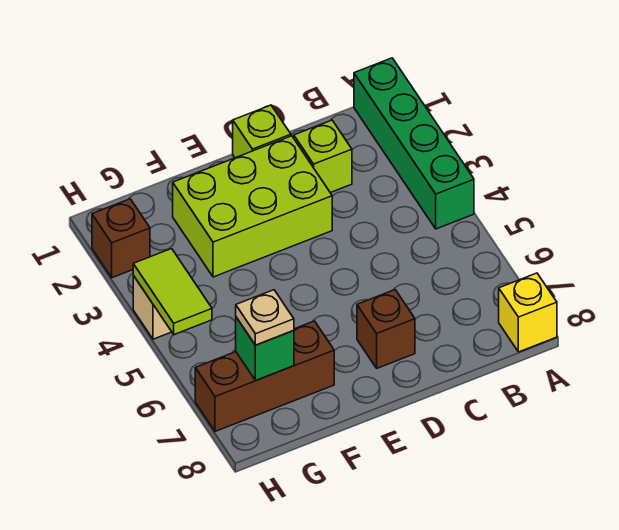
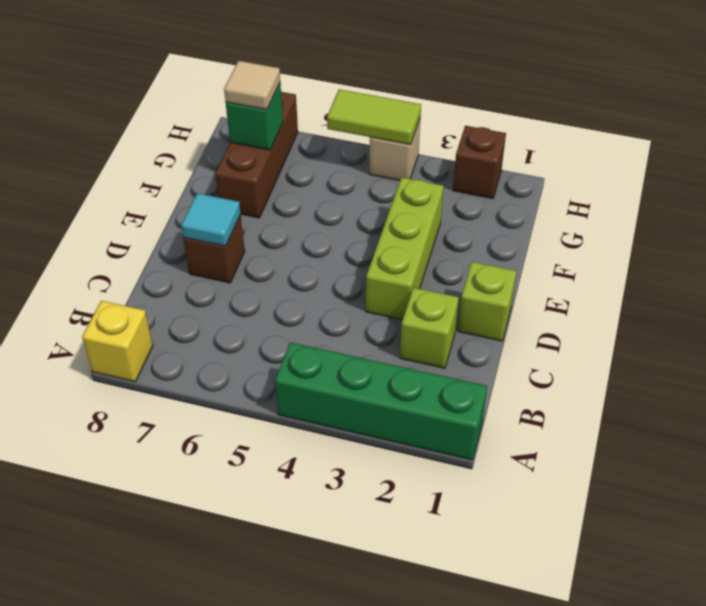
lime 2x3 brick [173,136,332,277] -> lime 1x3 brick [366,177,443,320]
none -> cyan 1x1 tile [181,193,241,246]
tan 1x1 plate [236,290,294,345] -> tan 1x1 tile [224,61,280,110]

